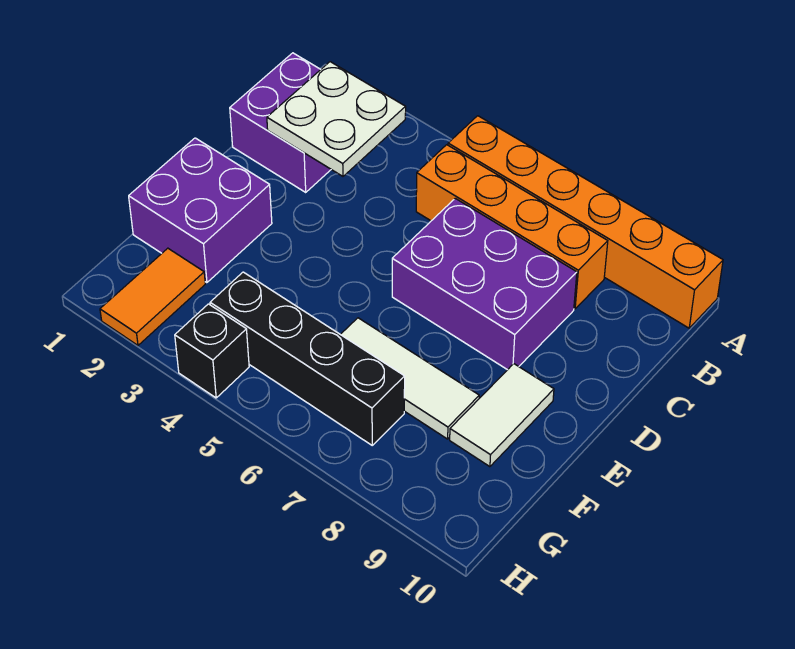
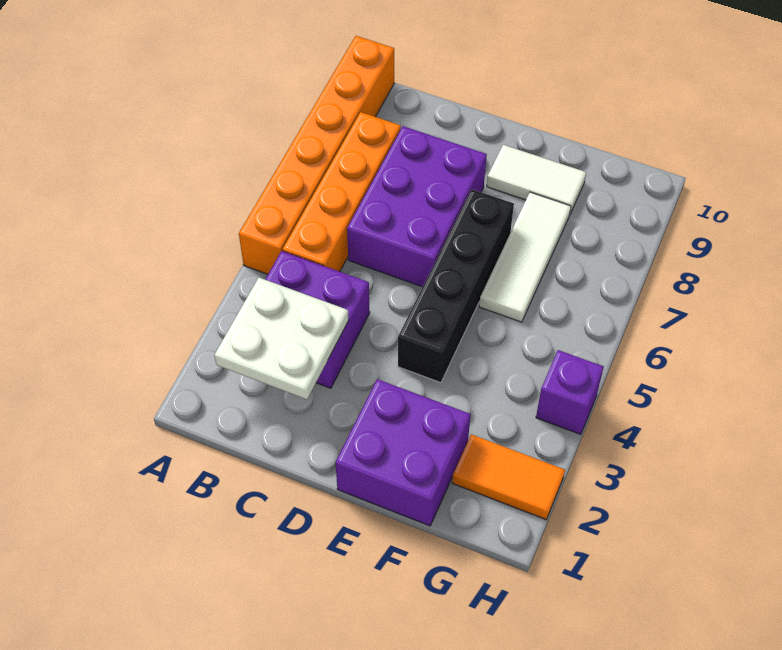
purple 2x2 brick [230,53,331,192] -> purple 2x2 brick moved to [265,251,370,388]
black 1x4 brick [210,272,405,445] -> black 1x4 brick moved to [398,189,514,383]
black 1x1 brick [175,304,249,398] -> purple 1x1 brick [536,350,604,434]

